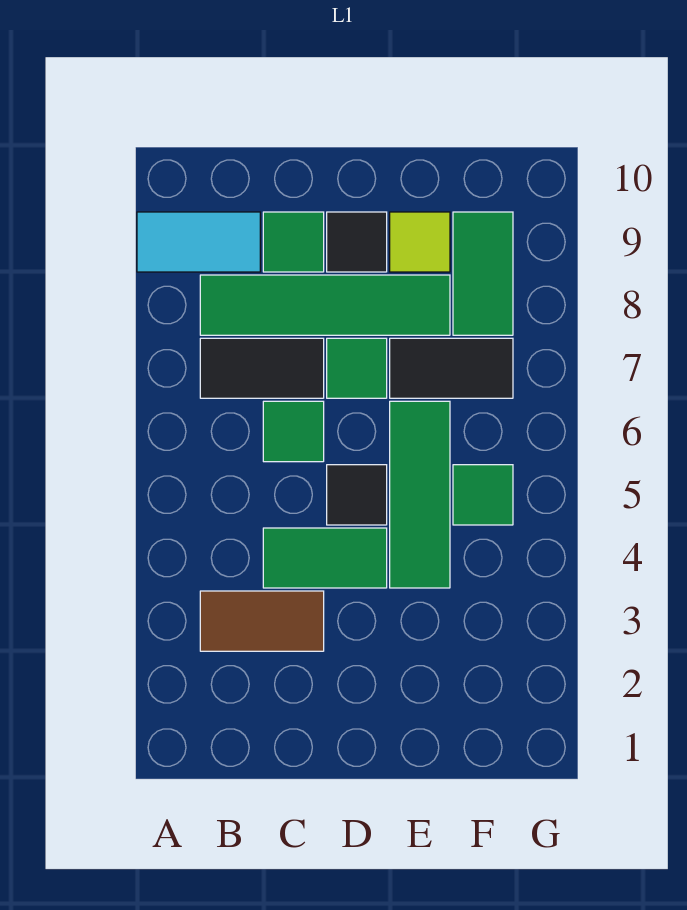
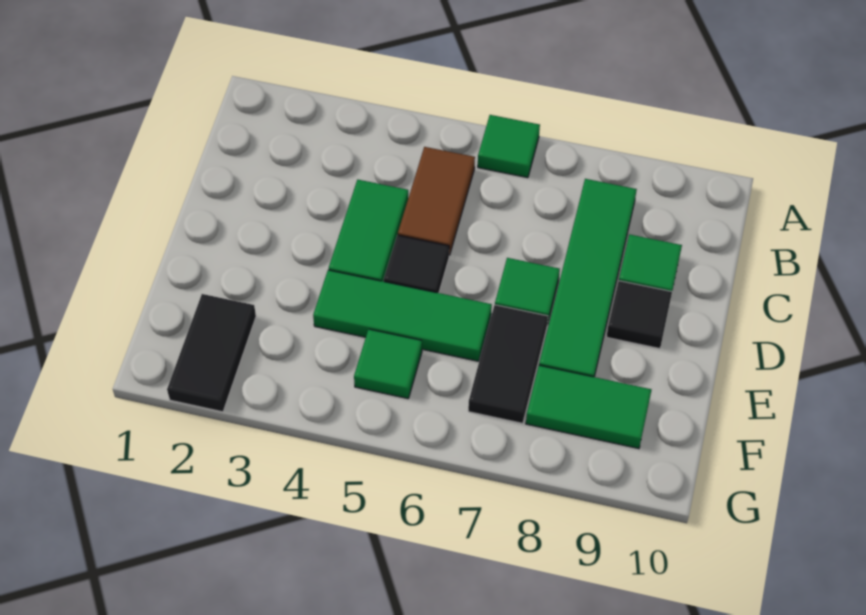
cyan 1x2 tile [137,212,260,272] -> none
brown 1x2 tile [200,591,324,651] -> brown 1x2 tile moved to [398,147,475,255]
black 1x2 tile [200,338,324,398] -> black 1x2 tile moved to [167,294,256,412]
green 1x1 tile [263,401,324,462] -> green 1x1 tile moved to [478,115,540,178]
lime 1x1 tile [390,212,450,272] -> none

